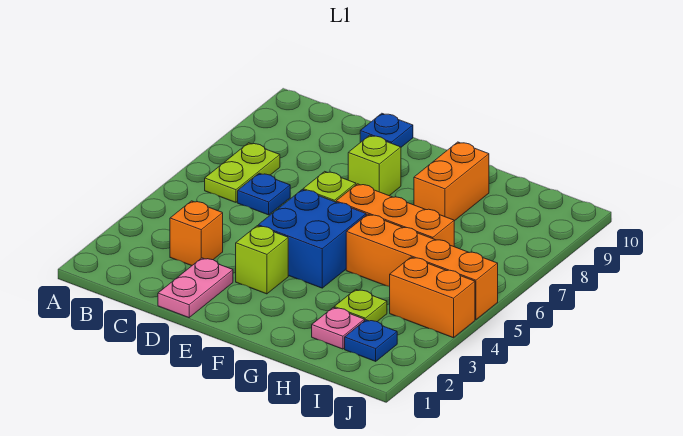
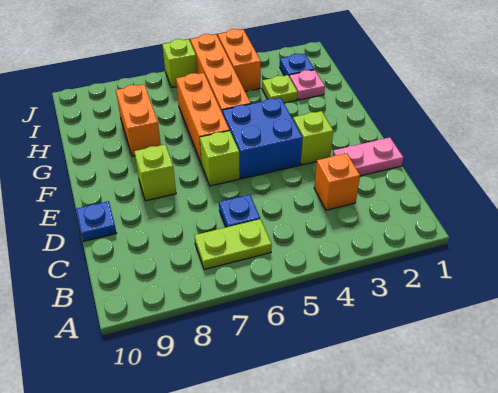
orange 1x2 brick [414,142,489,221] -> orange 1x2 brick turned to [116,84,161,156]
none -> lime 1x1 brick [162,39,197,87]

